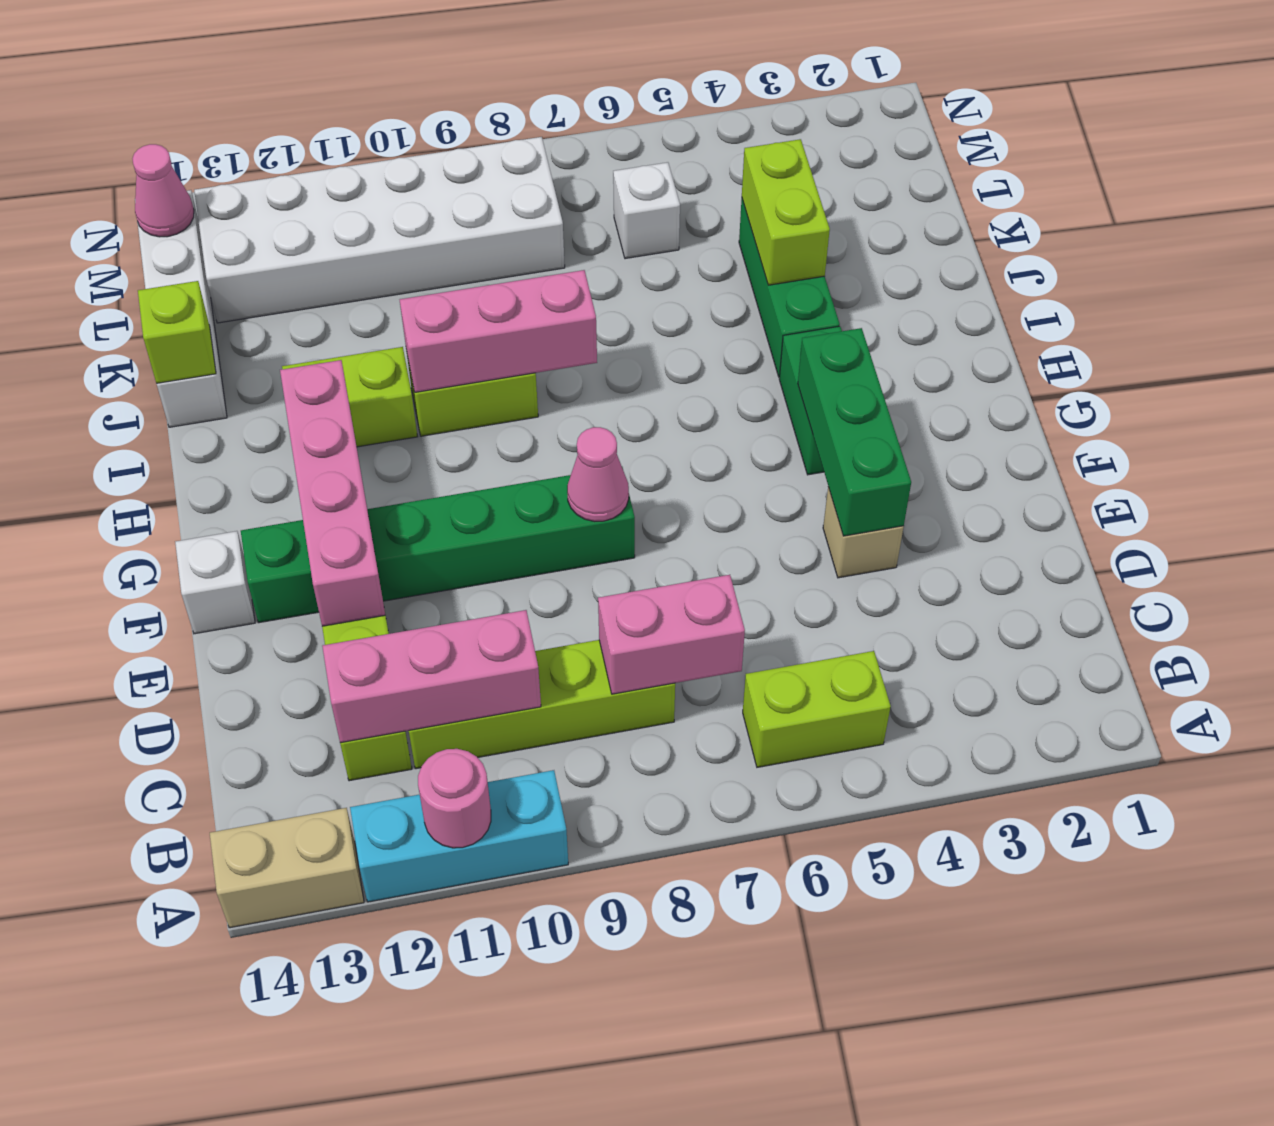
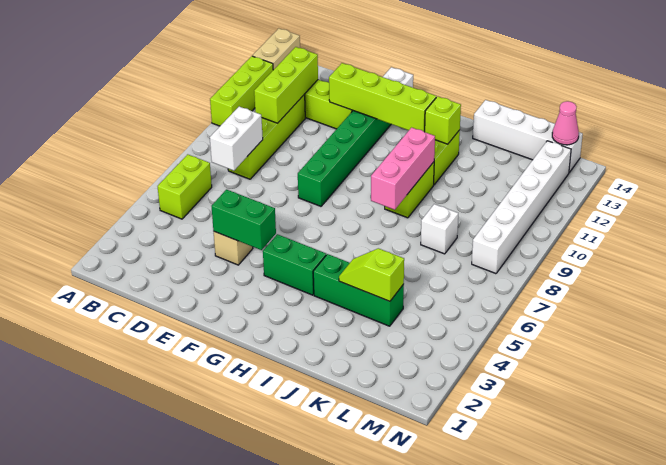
cyan 1x3 brick [350,770,568,902] -> lime 1x3 brick [210,56,273,126]
pink 1x1 round brick [418,749,491,848] -> none
pink 1x2 brick [598,575,745,694] -> white 1x2 brick [210,107,263,171]
pink 1x3 brick [322,610,541,743] -> lime 1x3 brick [254,47,318,123]
green 1x3 brick [798,328,911,536] -> green 1x2 brick [212,190,276,250]
pink 1x4 brick [280,360,385,626] -> lime 1x4 brick [329,63,436,132]
pink 1x1 cone [567,427,629,521] -> none
lime 1x2 brick [742,139,830,285] -> lime 1x2 slope [339,248,404,301]
lime 1x1 brick [138,281,216,383] -> lime 1x1 brick moved to [425,96,461,144]
white 1x1 brick [613,162,680,259] -> white 1x1 brick moved to [421,204,458,254]
white 2x6 brick [194,137,565,323] -> white 1x6 brick [472,141,571,274]

